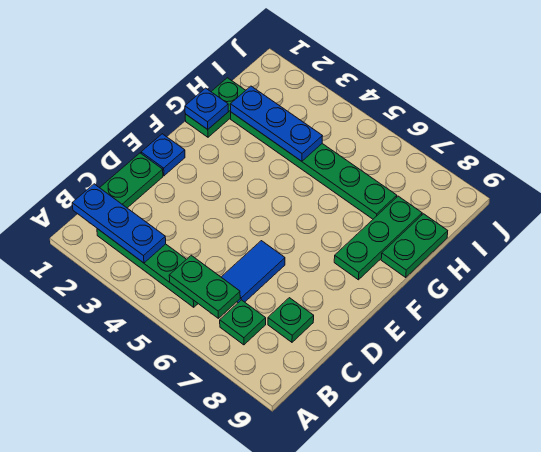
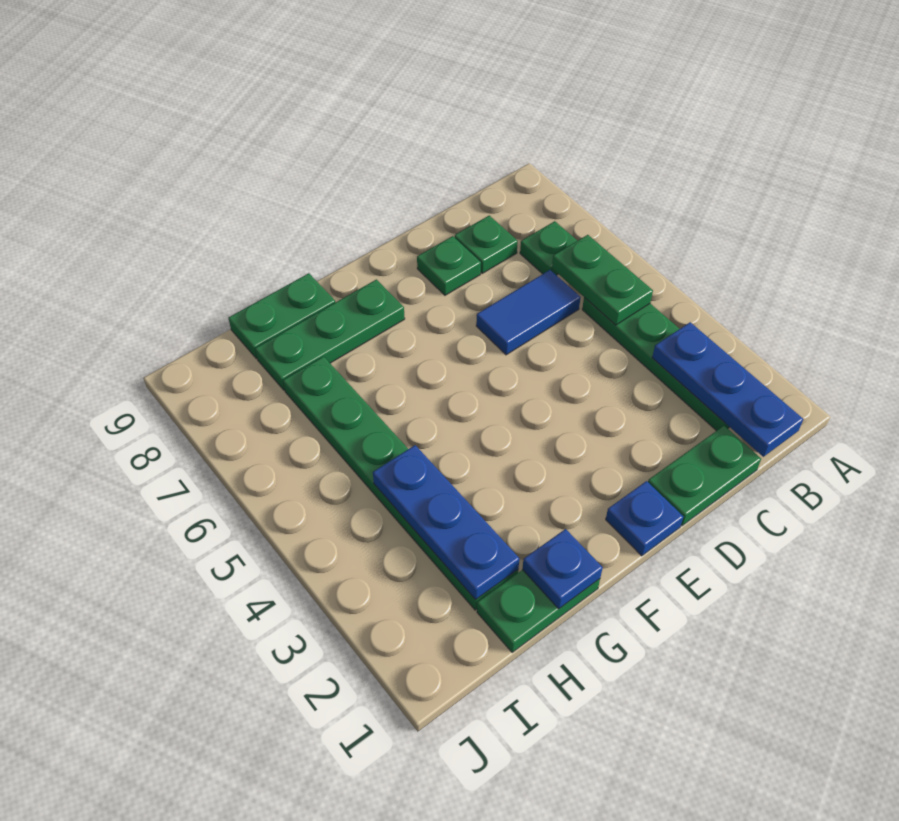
none -> green 1x1 plate [417,236,481,295]

